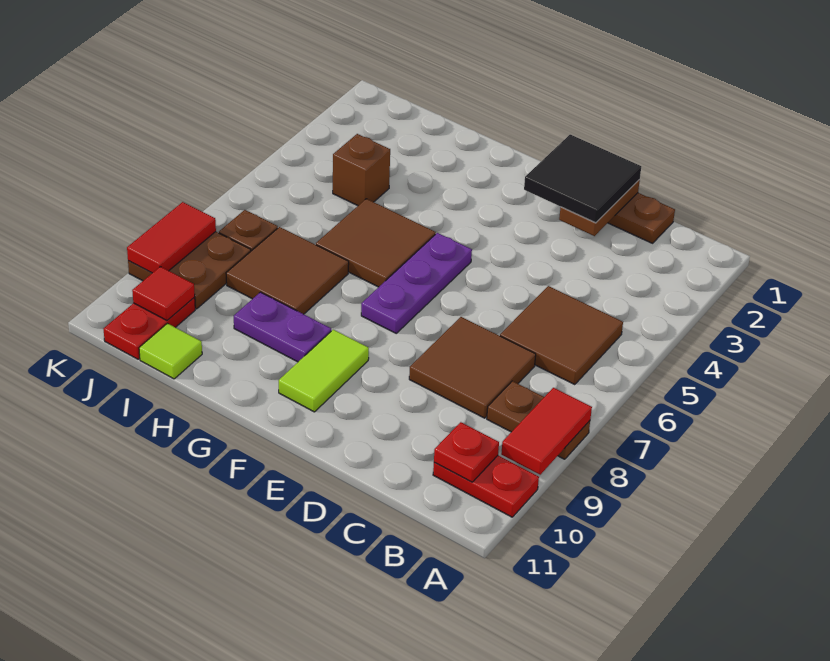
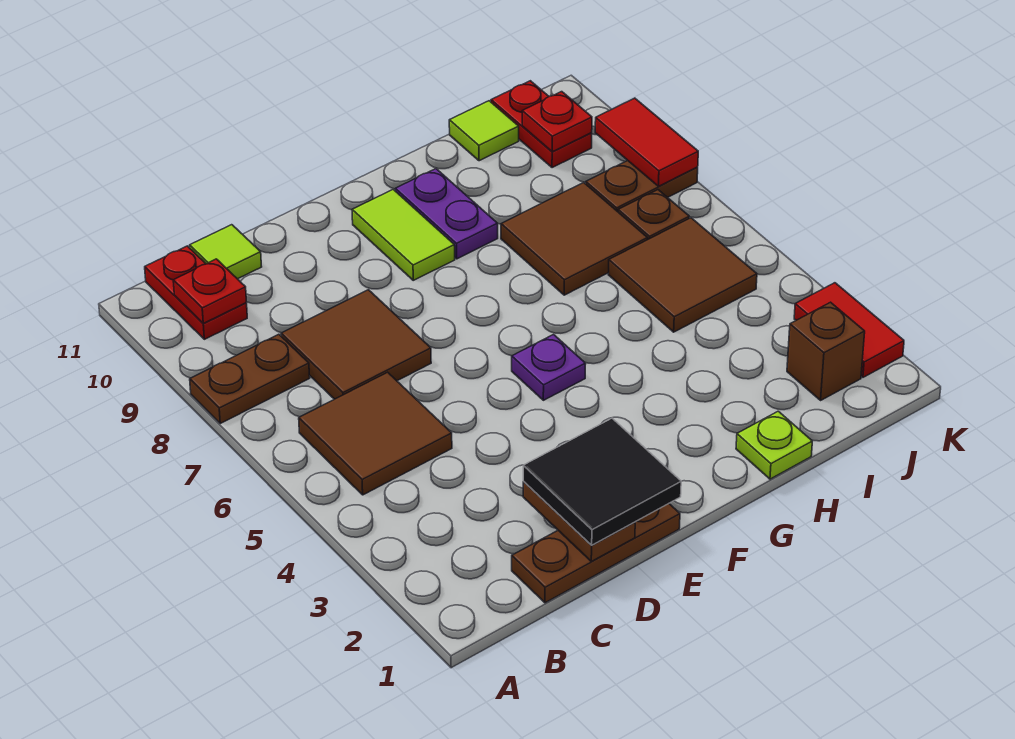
red 1x2 tile [501,388,592,475] -> red 1x2 tile moved to [794,283,904,377]
red 1x2 plate [433,456,539,517] -> red 1x2 plate turned to [145,246,247,339]
none -> lime 1x1 tile [190,225,262,279]
purple 1x3 plate [361,233,472,333] -> purple 1x1 plate [512,335,586,400]
brown 2x2 tile [316,199,436,287] -> brown 2x2 tile moved to [608,218,757,332]
purple 1x2 plate [234,292,331,362] -> purple 1x2 plate turned to [395,169,498,259]
none -> lime 1x1 plate [736,411,812,479]
brown 1x1 brick [333,134,390,206] -> brown 1x1 brick moved to [787,302,865,400]
brown 2x2 plate [128,232,251,309] -> brown 1x2 plate [586,161,698,212]
red 1x1 tile [132,267,195,320] -> red 1x1 plate [522,92,592,152]

